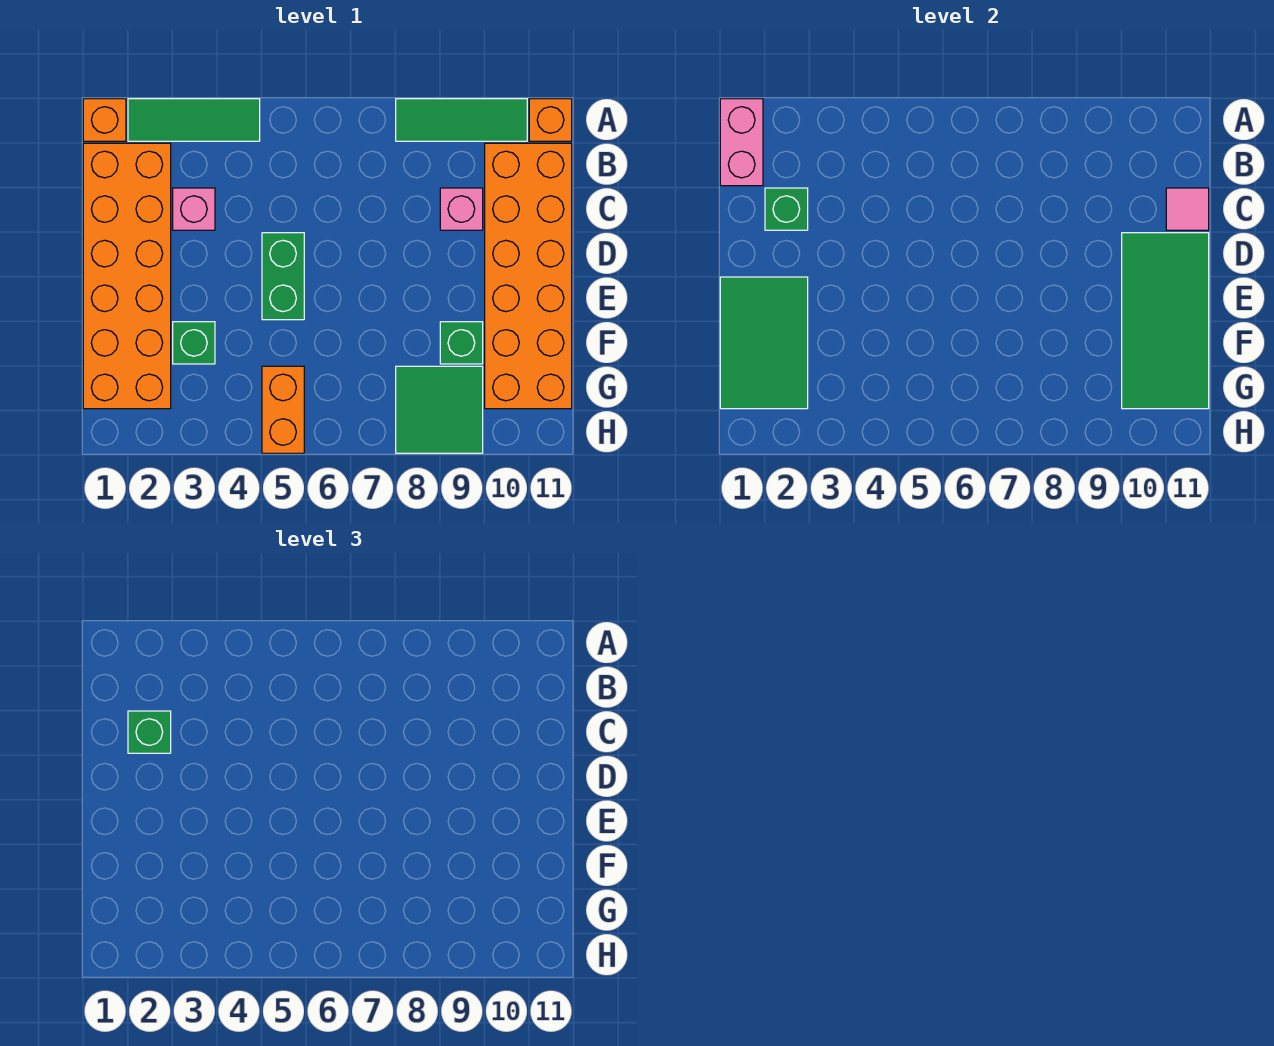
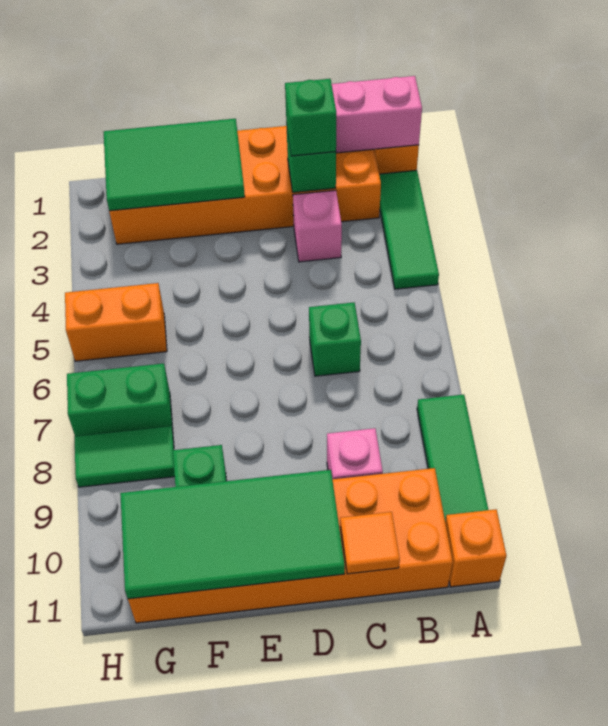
pink 1x1 tile [1166,188,1209,230] -> orange 1x1 tile [340,512,400,574]
green 1x2 brick [262,233,304,320] -> green 1x2 brick moved to [67,364,173,436]
green 1x1 brick [173,322,215,364] -> green 1x1 brick moved to [309,302,361,376]
green 2x2 tile [396,366,483,453] -> green 1x2 tile [75,426,175,487]

